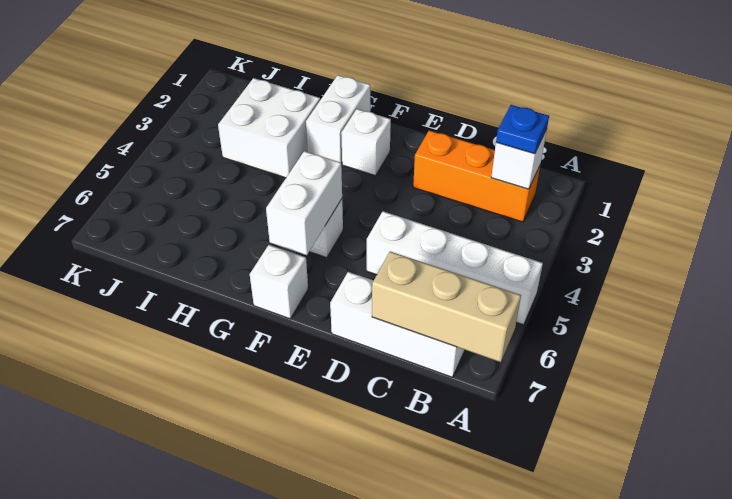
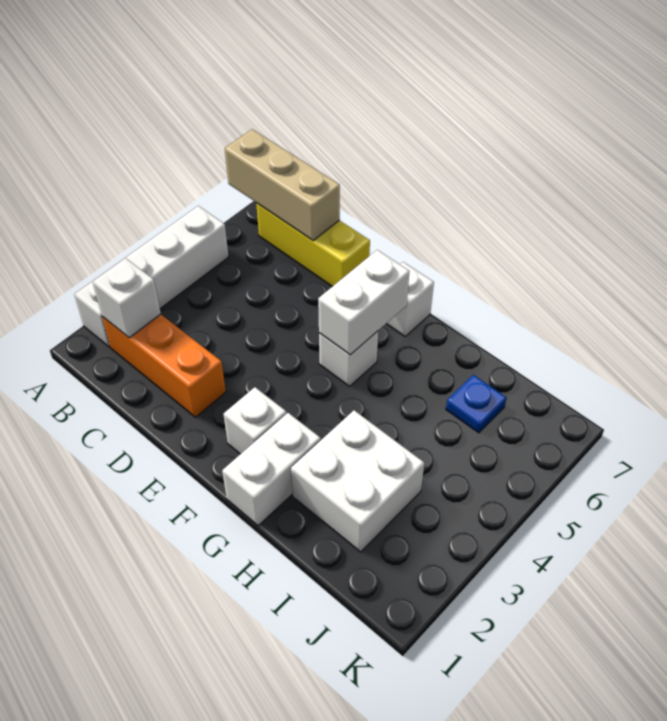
white 1x4 brick [367,211,543,325] -> white 1x4 brick turned to [74,206,229,347]
blue 1x1 plate [496,105,549,154] -> blue 1x1 plate moved to [446,375,507,433]
white 1x3 brick [330,272,465,377] -> yellow 1x3 brick [256,203,370,287]

